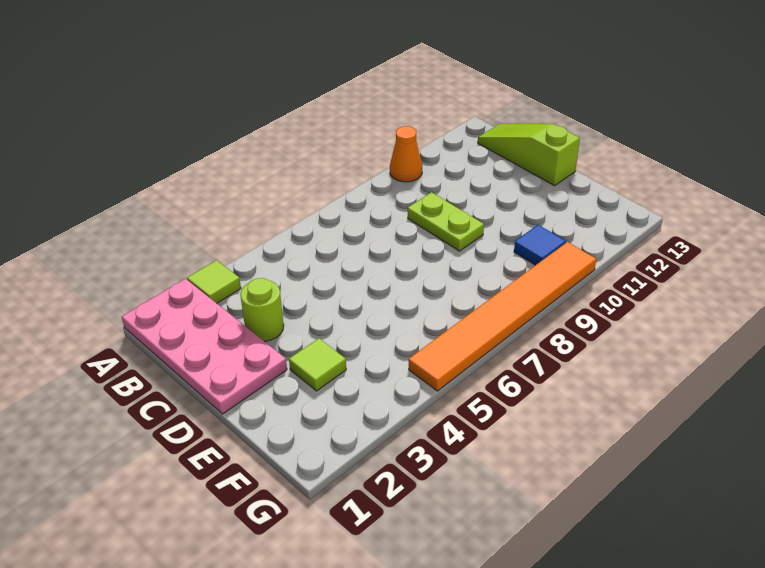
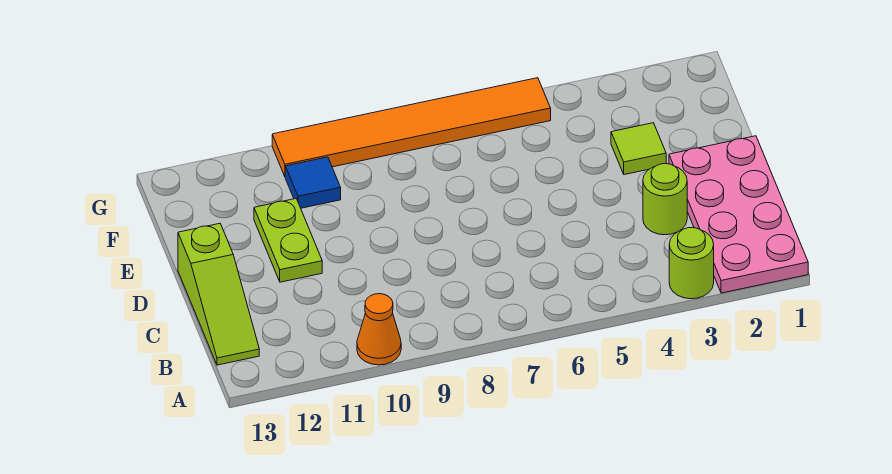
lime 1x1 tile [187,260,241,303] -> lime 1x1 round brick [669,227,714,299]
lime 1x2 plate [408,192,484,251] -> lime 1x2 plate moved to [254,199,322,282]

